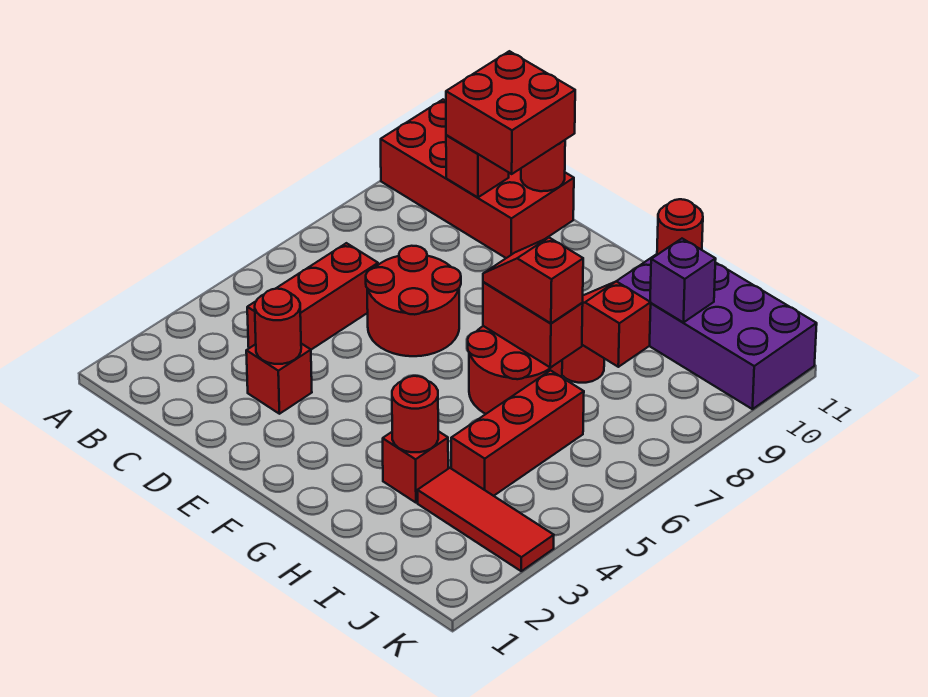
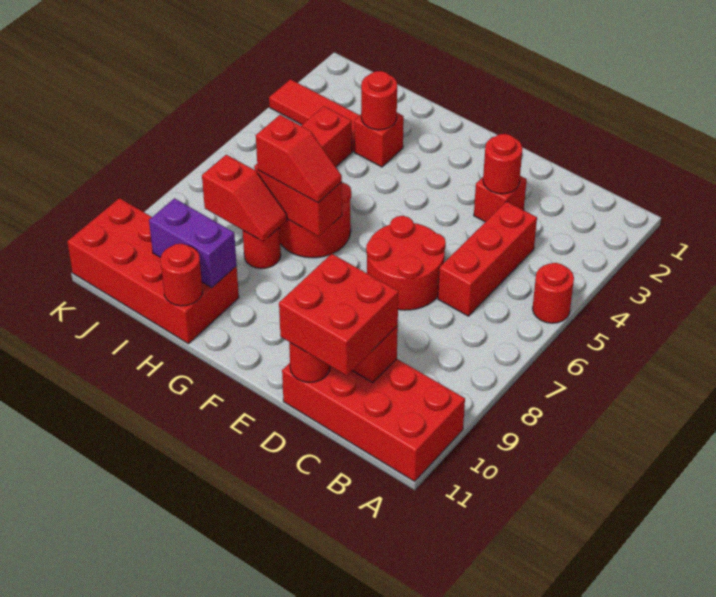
none -> red 1x1 round brick [532,263,574,323]
purple 2x4 brick [617,254,817,409] -> red 2x4 brick [67,198,239,344]
purple 1x1 brick [650,239,716,322] -> purple 1x2 brick [149,198,237,288]

